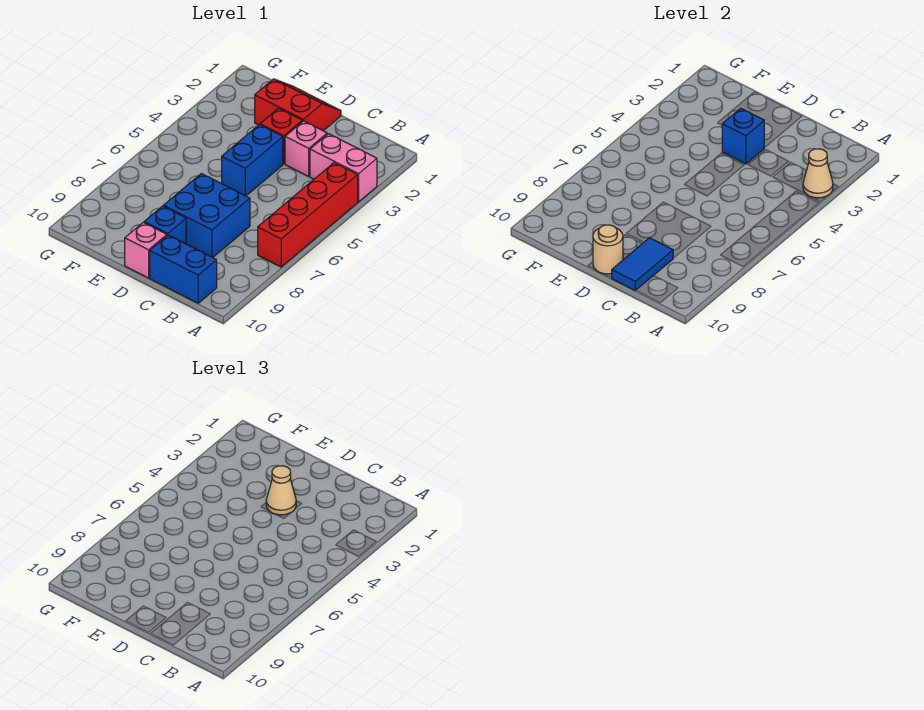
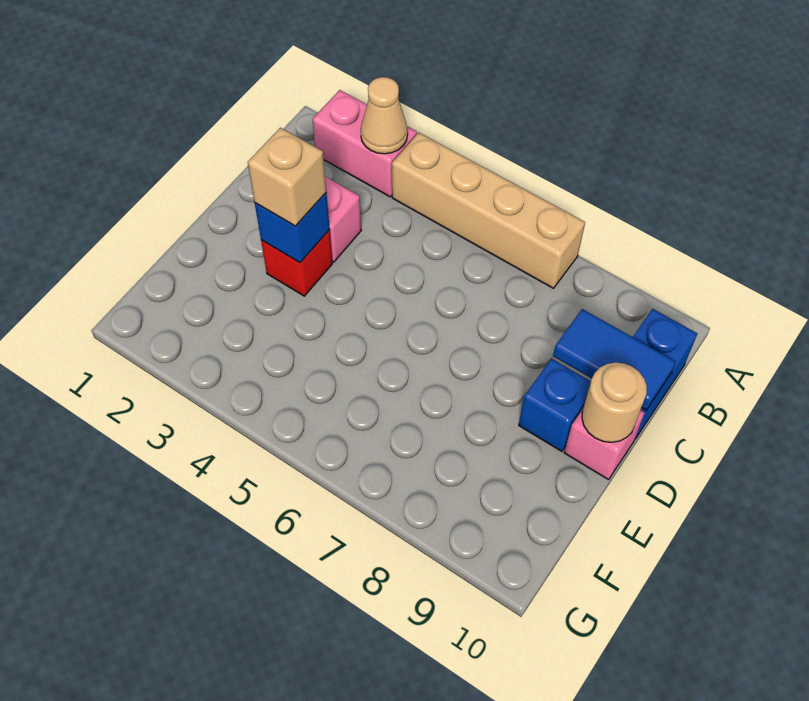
pink 1x2 brick [310,134,377,202] -> pink 1x2 brick turned to [312,90,417,197]
red 1x4 brick [258,163,358,267] -> tan 1x4 brick [392,132,585,288]
blue 2x2 brick [163,174,250,258] -> none
red 2x2 slope [255,79,341,131] -> none
tan 1x1 cone [266,466,296,515] -> tan 1x1 brick [248,128,326,226]
blue 1x2 brick [222,125,283,196] -> none

